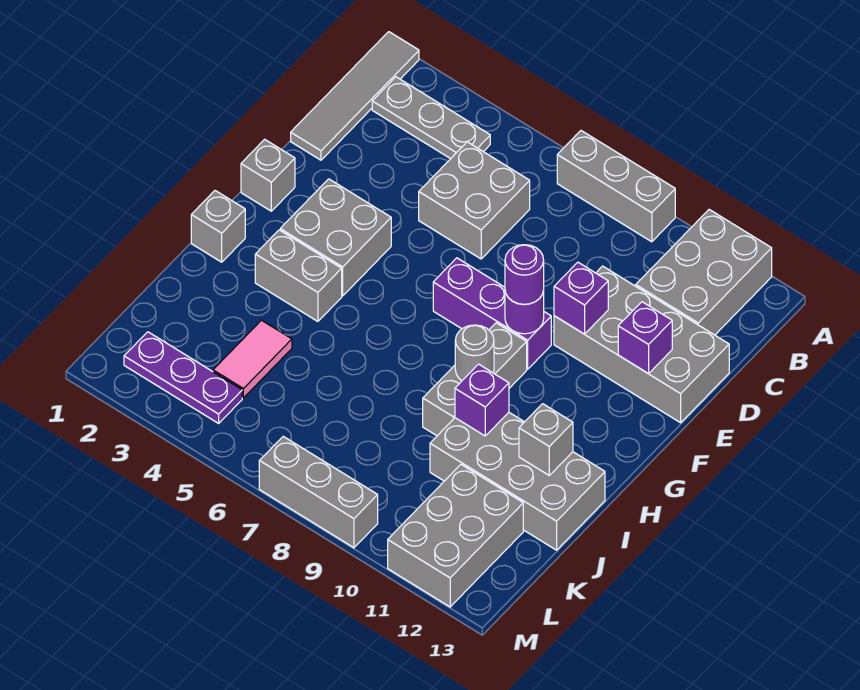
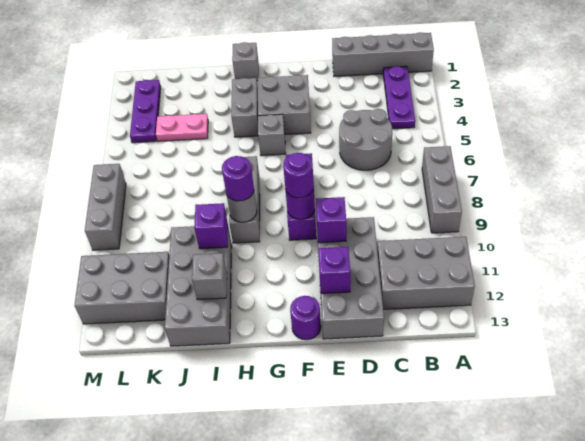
grey 1x4 tile [291,32,419,160] -> grey 1x4 brick [332,32,434,76]
grey 1x3 plate [372,77,490,159] -> purple 1x3 plate [383,66,415,129]
grey 2x2 brick [419,142,530,259] -> grey 2x2 round brick [339,109,392,170]
grey 1x1 brick [241,139,295,211] -> grey 1x1 brick moved to [258,114,286,156]
none -> purple 1x1 round brick [290,296,321,340]
grey 1x3 brick [423,323,527,436] -> grey 1x3 brick turned to [229,156,260,243]
none -> purple 1x1 round brick [222,156,254,201]
pink 1x2 tile [213,320,292,398] -> pink 1x2 plate [156,114,208,141]

